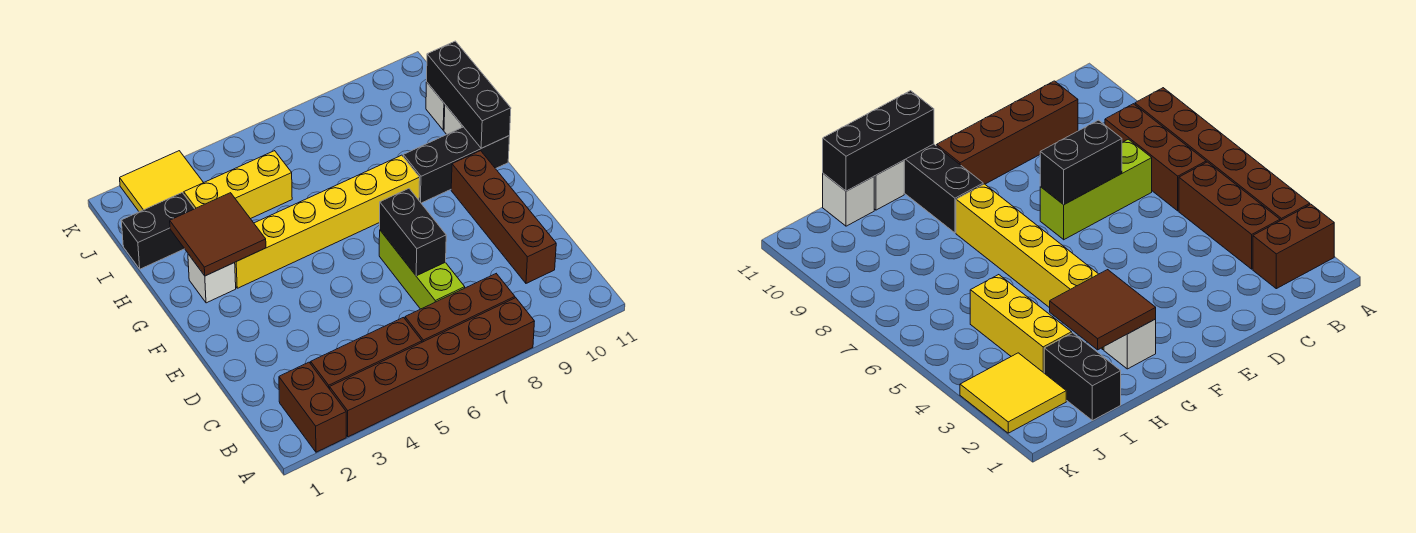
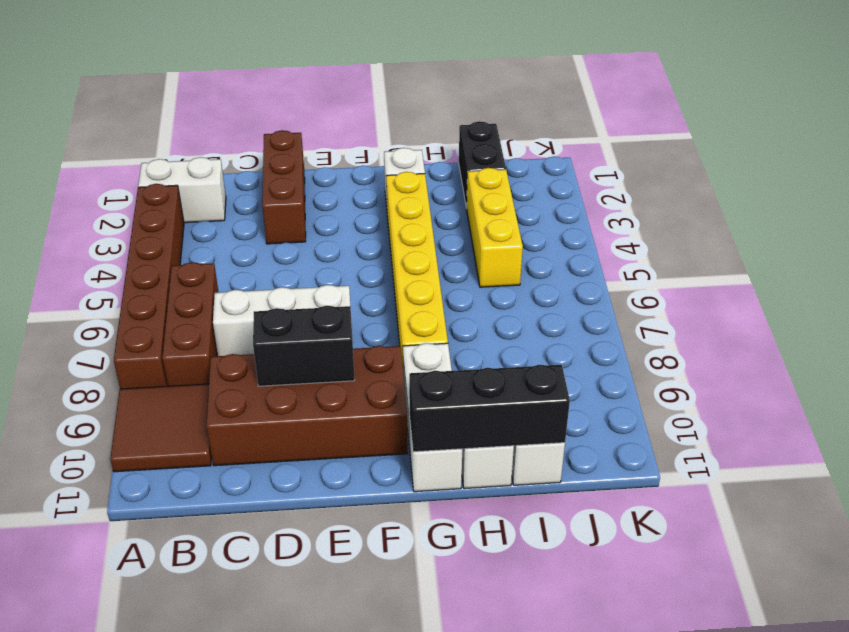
brown 1x2 brick [279,362,346,452] -> white 1x2 brick [138,157,226,223]
brown 1x3 brick [311,318,422,389] -> brown 1x3 brick moved to [262,130,306,244]
lime 1x3 brick [379,230,465,309] -> white 1x3 brick [213,285,350,356]
brown 1x4 brick [451,151,556,283] -> brown 2x4 brick [206,346,408,466]
black 1x2 brick [380,189,446,276] -> black 1x2 brick moved to [253,306,355,386]
brown 2x2 tile [170,193,266,276] -> brown 2x2 tile moved to [110,384,211,472]
black 1x3 brick [403,127,510,203] -> white 1x3 brick [403,343,462,492]
yellow 2x2 tile [120,151,203,212] -> none

